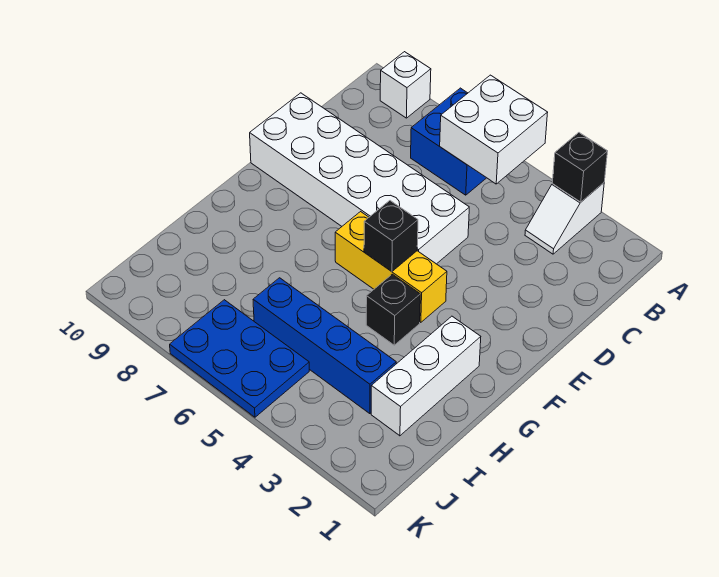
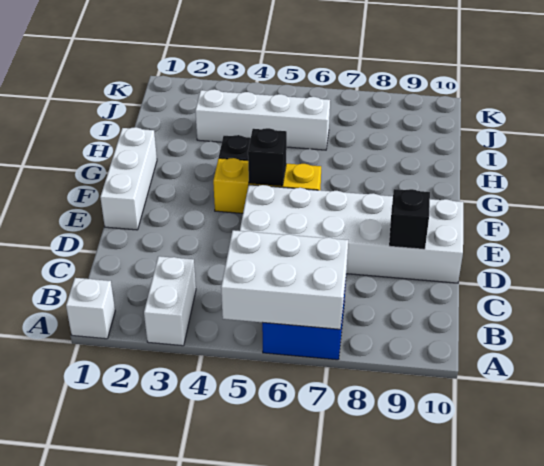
white 1x2 slope [525,183,604,254] -> white 1x2 brick [144,256,196,346]
black 1x1 brick [552,133,608,202] -> black 1x1 brick moved to [389,189,430,249]
white 2x2 brick [440,75,548,184] -> white 2x3 brick [221,230,348,329]
white 1x1 brick [380,52,431,118] -> white 1x1 brick moved to [66,278,115,339]
white 1x3 brick [371,316,481,436] -> white 1x3 brick moved to [100,127,157,230]
blue 1x4 brick [253,278,396,414] -> white 1x4 brick [195,89,330,150]
blue 2x3 plate [170,300,309,417] -> none

